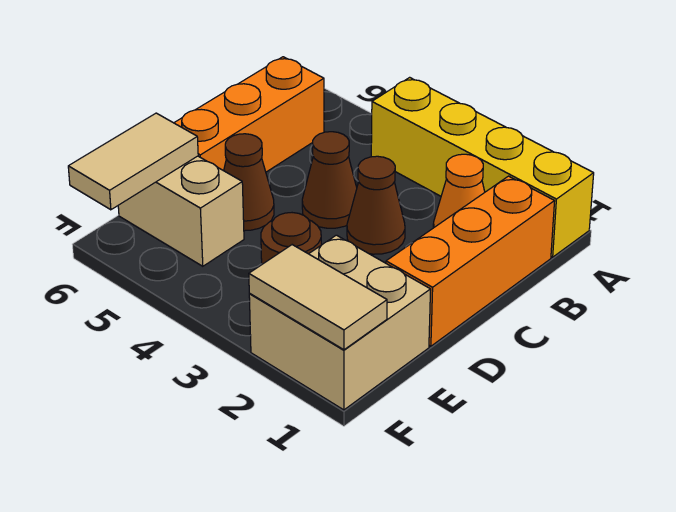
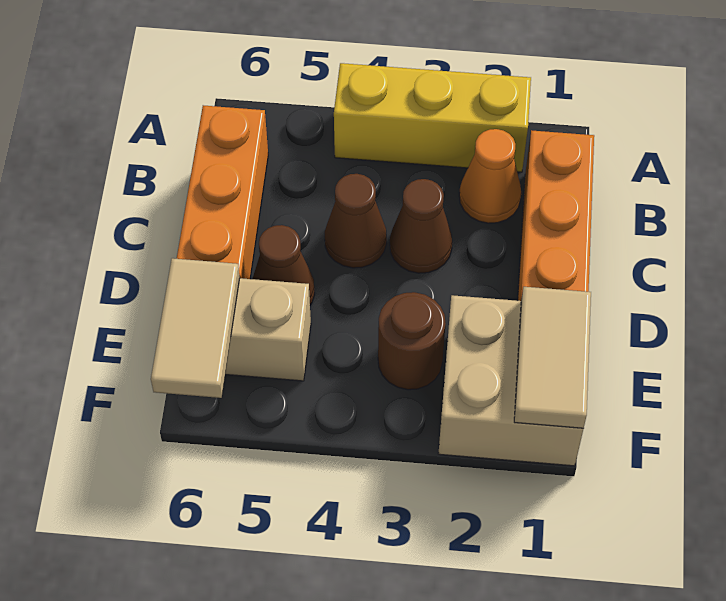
yellow 1x4 brick [371,77,594,257] -> yellow 1x3 brick [334,63,531,172]
tan 1x2 tile [249,245,387,350] -> tan 1x2 tile turned to [514,287,591,428]

